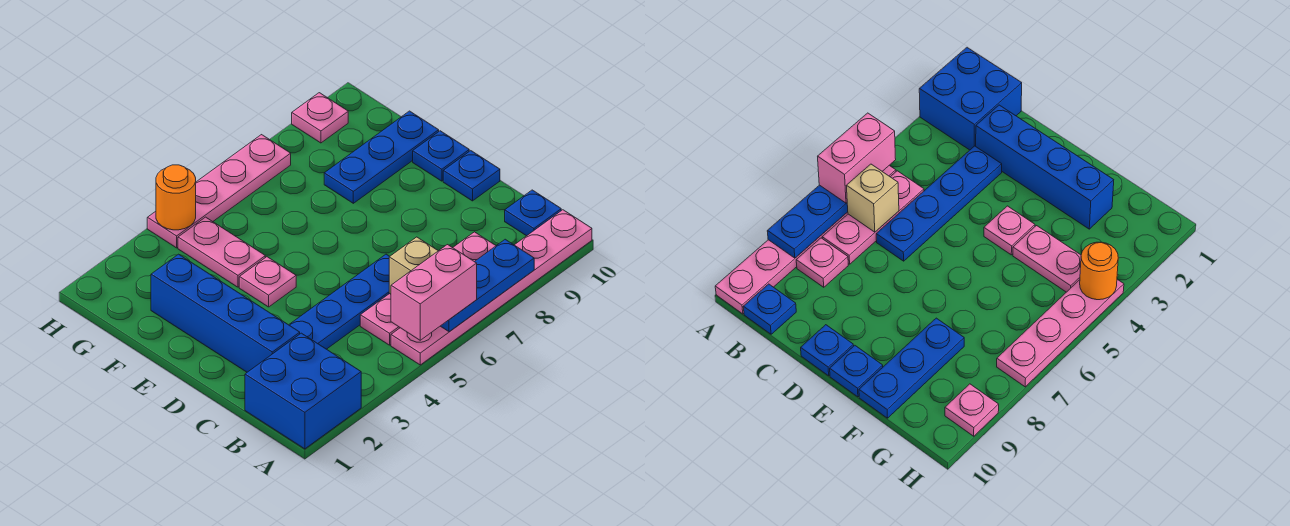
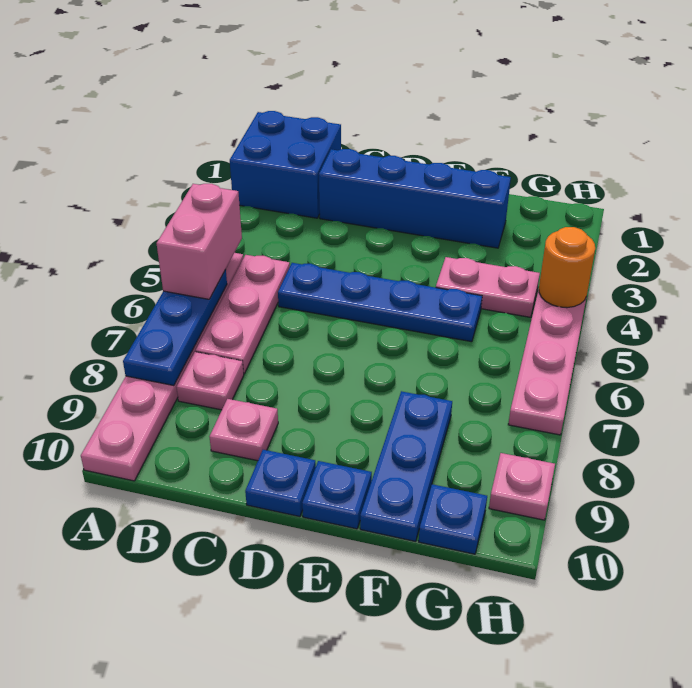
tan 1x1 brick [389,237,438,294] -> none
blue 1x1 plate [505,190,561,236] -> blue 1x1 plate moved to [419,484,487,554]
blue 1x4 plate [289,254,390,349] -> blue 1x4 plate turned to [278,263,482,342]
pink 1x1 plate [239,257,296,307] -> pink 1x1 plate moved to [209,399,278,461]

